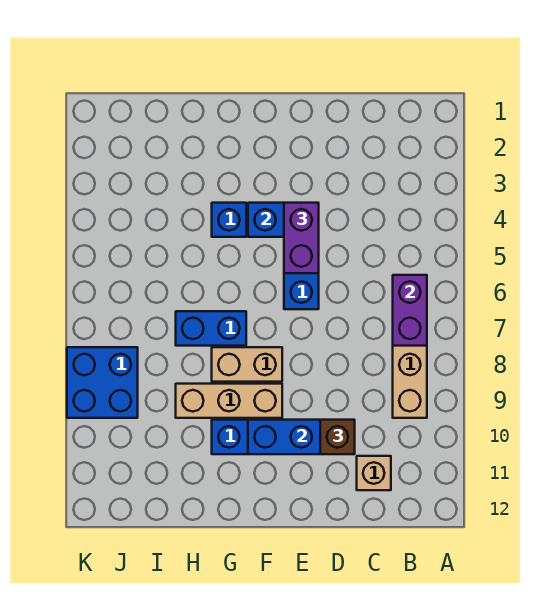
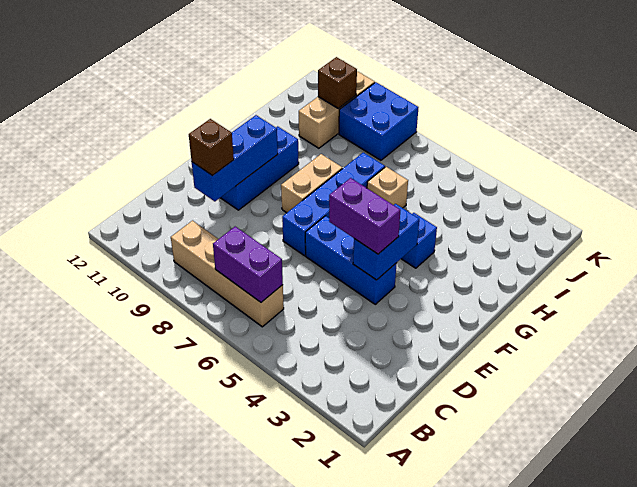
tan 1x1 brick [357,456,391,490] -> tan 1x1 brick moved to [367,167,408,208]
tan 1x3 brick [176,384,282,418] -> tan 1x3 brick moved to [299,71,375,148]
blue 1x2 brick [176,311,246,346] -> blue 1x4 brick [282,152,385,256]
none -> brown 1x1 brick [318,57,357,109]

